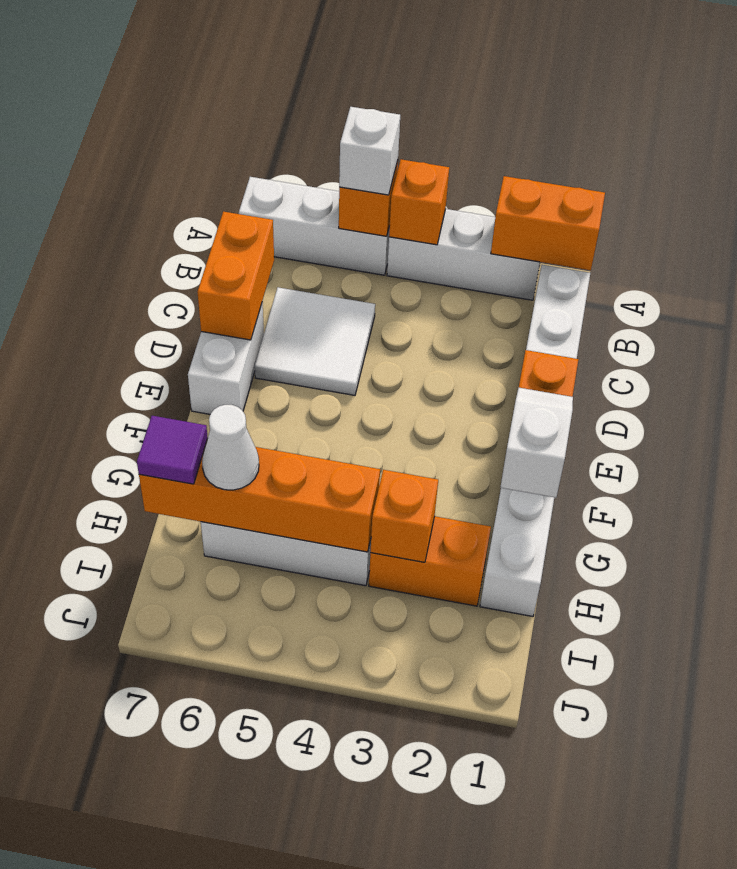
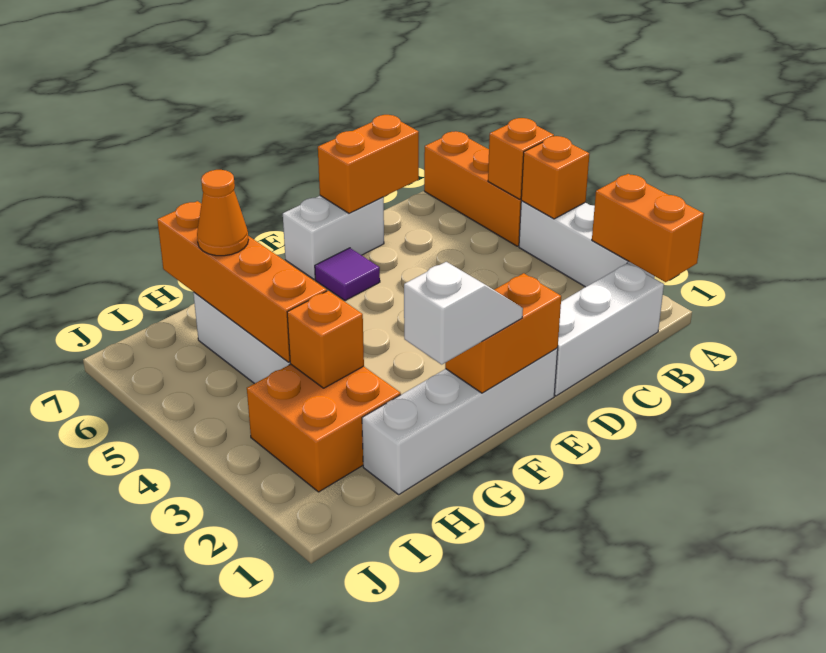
white 1x3 brick [239,177,390,275] -> orange 1x3 brick [424,131,521,246]
white 1x1 brick [339,107,400,195] -> none
white 2x2 tile [255,287,375,395] -> none
orange 1x2 brick [369,516,491,606] -> orange 2x2 brick [247,364,401,492]
white 1x1 cone [202,405,259,490] -> orange 1x1 cone [197,170,248,256]
purple 1x1 tile [137,416,208,484] -> purple 1x1 tile moved to [315,248,380,301]

